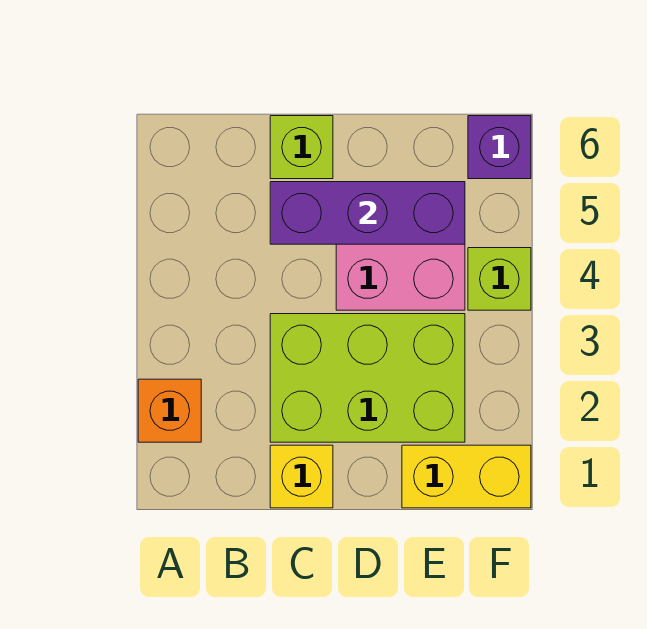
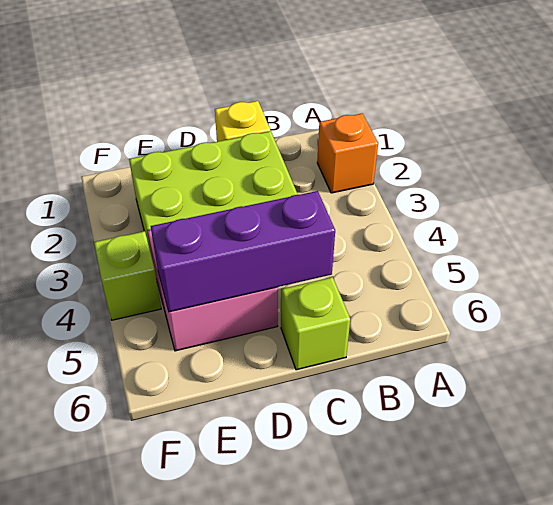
yellow 1x2 brick [402,445,531,508] -> none
purple 1x1 brick [468,116,531,179] -> none

